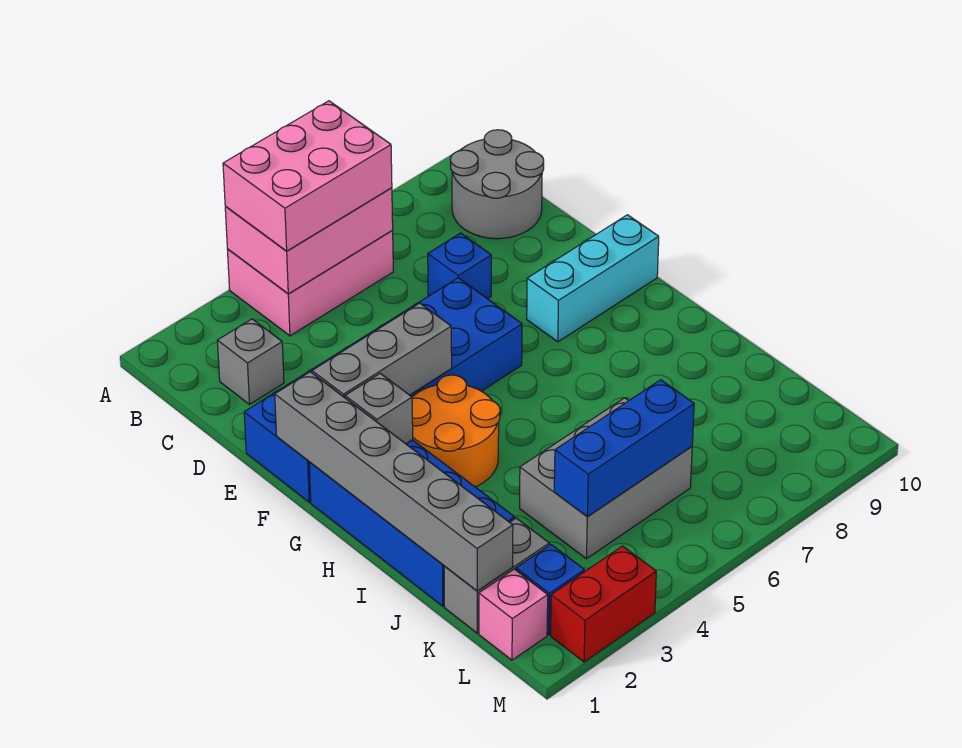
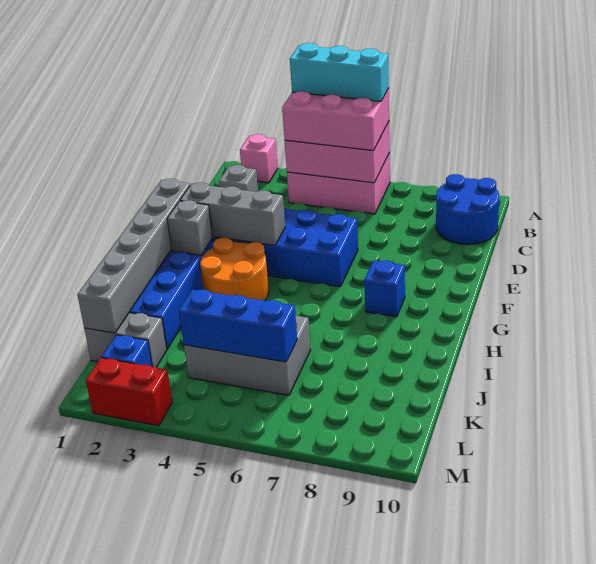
grey 2x2 round brick [450,130,544,239] -> blue 2x2 round brick [436,174,499,244]
blue 1x1 brick [428,233,491,299] -> blue 1x1 brick moved to [364,260,405,317]
cyan 1x3 brick [527,215,659,342] -> cyan 1x3 brick moved to [290,43,389,101]
pink 1x1 brick [479,569,548,660] -> pink 1x1 brick moved to [240,134,278,183]

